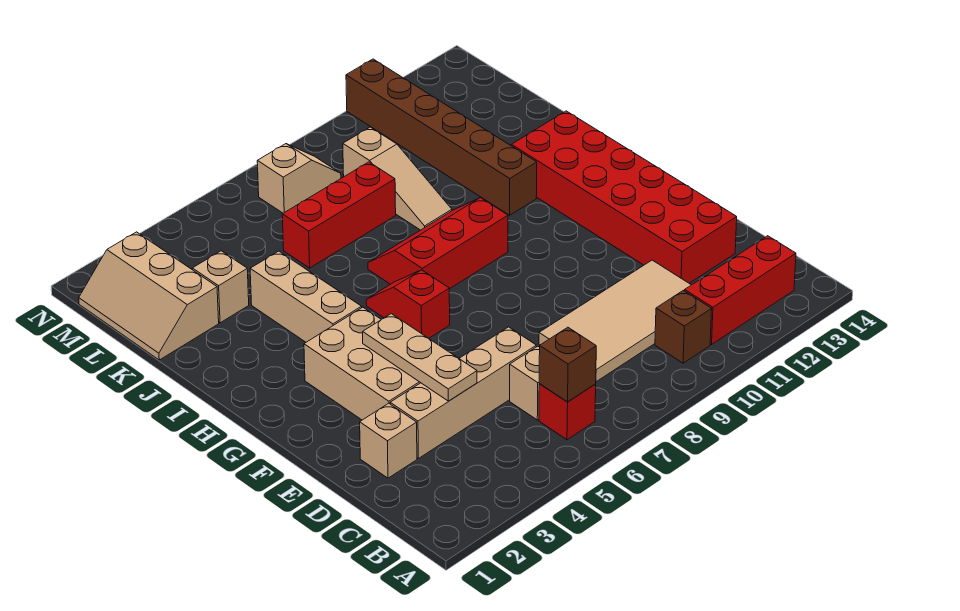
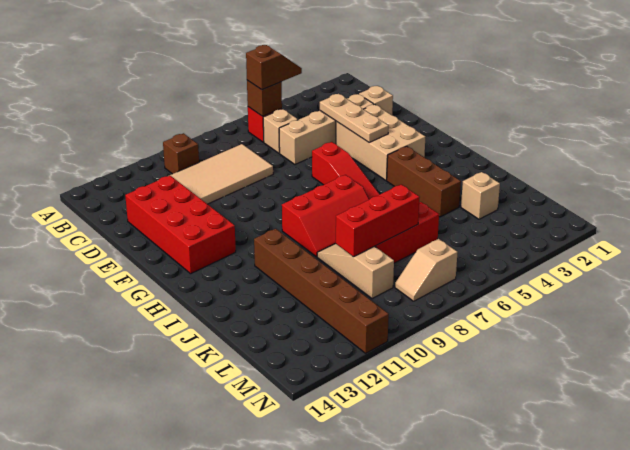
none -> brown 1x2 slope [246,45,302,90]
red 1x3 brick [685,236,796,344] -> red 1x3 brick moved to [336,184,420,257]
red 2x6 brick [511,111,737,283] -> red 2x4 brick [125,175,236,274]
red 1x2 slope [366,270,450,338] -> red 1x3 slope [312,142,380,200]
tan 1x3 brick [250,251,362,342] -> brown 1x3 brick [387,146,461,217]
tan 2x3 slope [79,232,219,360] -> none

